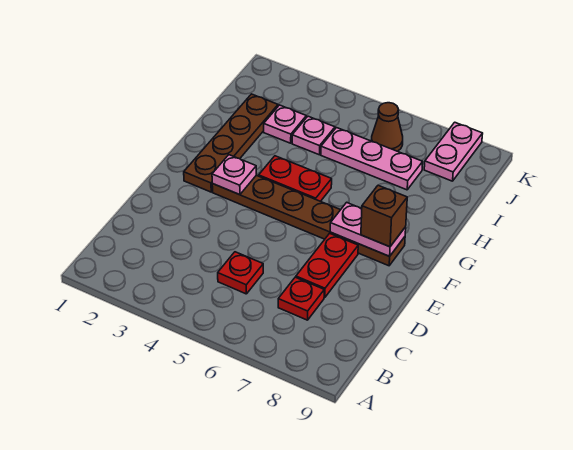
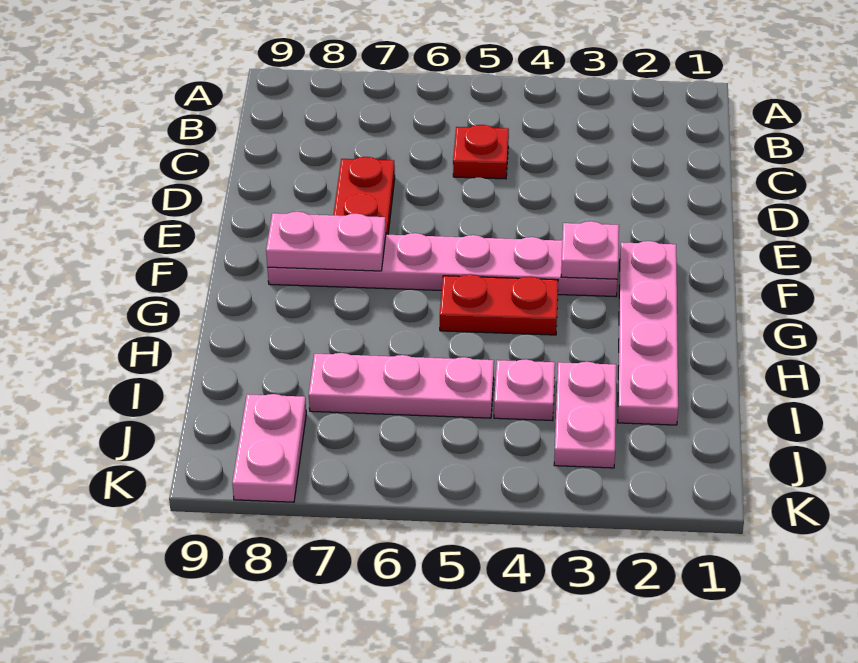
red 1x1 plate [278,277,324,320] -> none
brown 1x4 plate [184,94,278,192] -> pink 1x4 plate [618,241,678,425]
brown 1x6 plate [212,175,405,266] -> pink 1x6 plate [267,233,617,297]
brown 1x1 brick [361,185,407,247] -> none
pink 1x1 plate [264,105,306,143] -> pink 1x2 plate [554,362,616,468]
brown 1x1 cone [372,103,403,151] -> none

